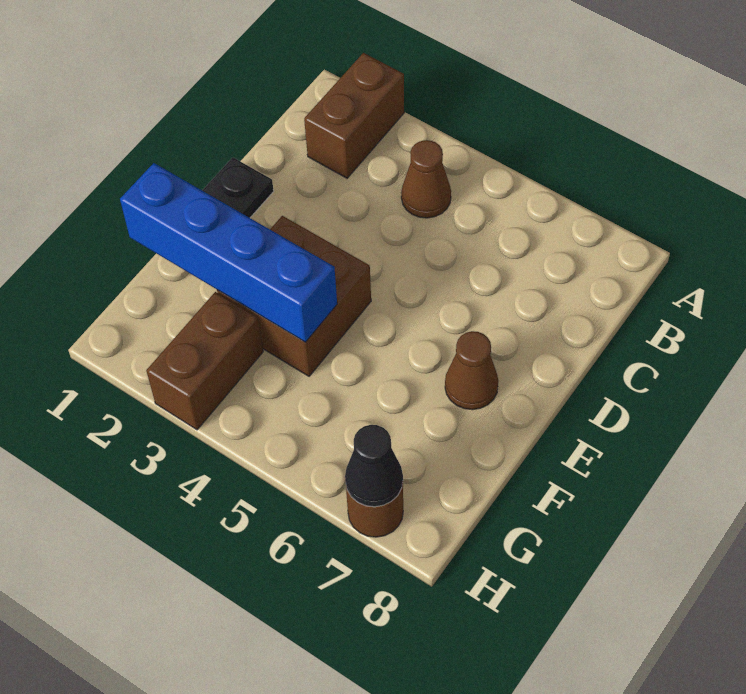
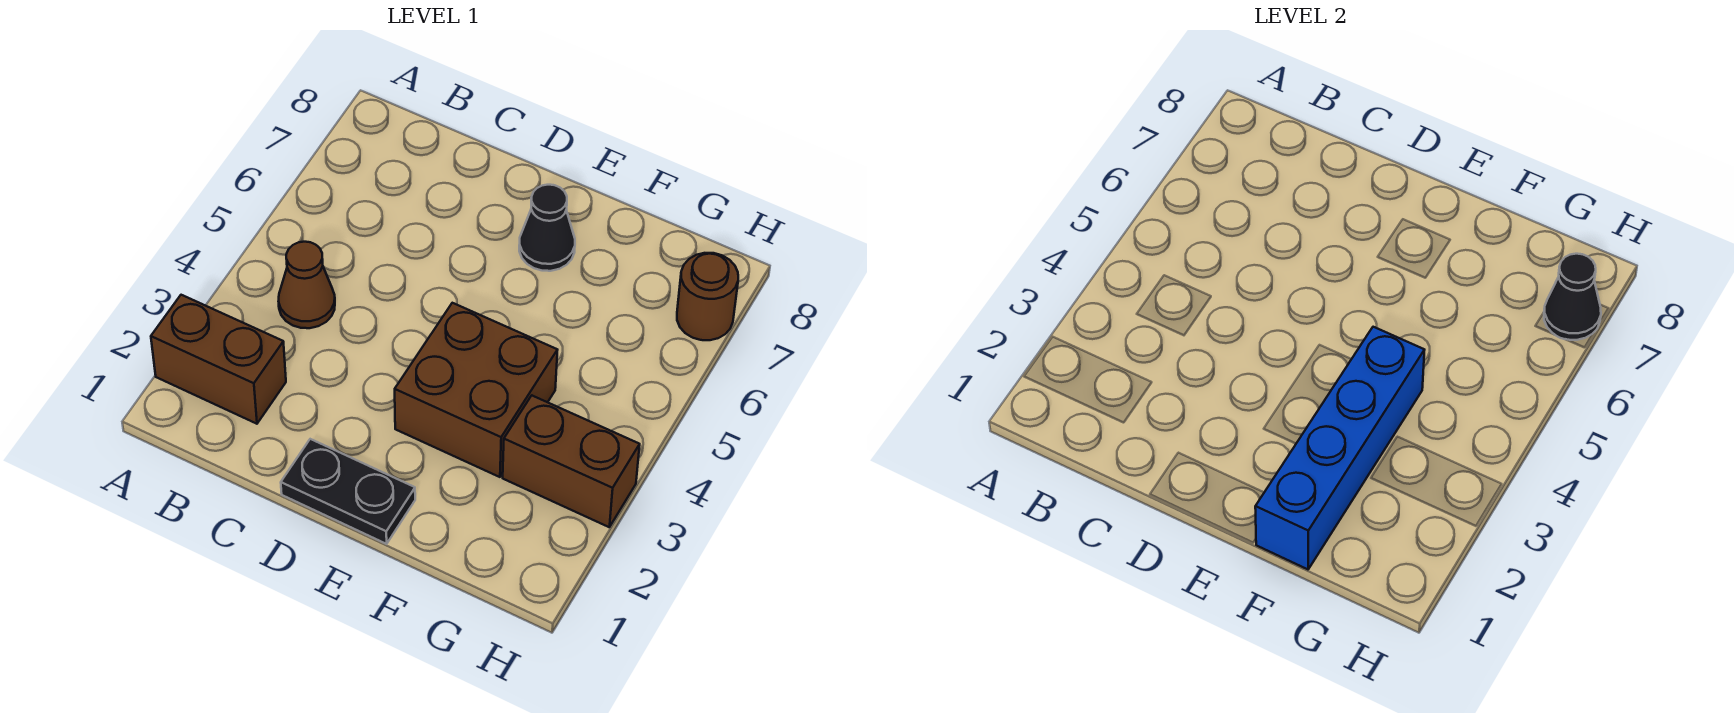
brown 1x1 cone [445,331,498,410] -> black 1x1 cone [519,185,575,271]

